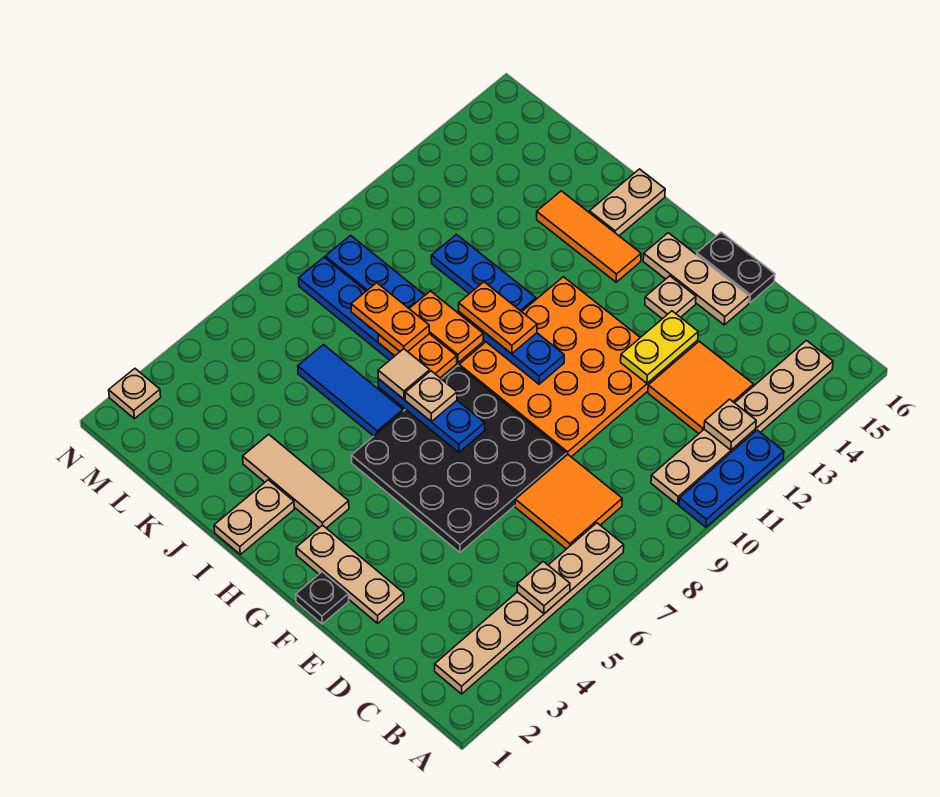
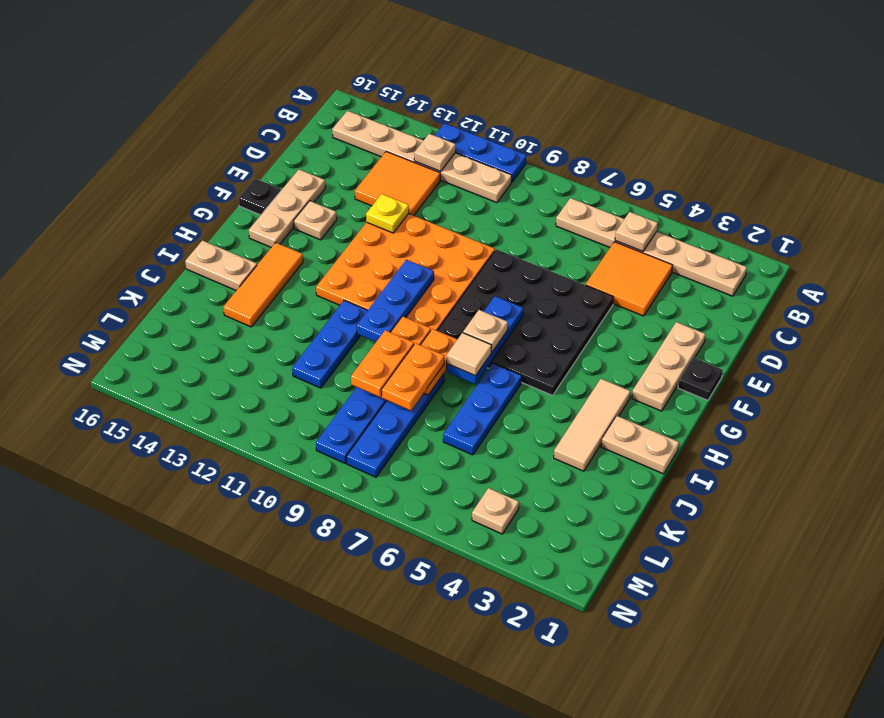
orange 2x2 tile [515,454,622,549] -> orange 2x2 tile moved to [586,242,673,316]
yellow 1x2 plate [621,311,698,383] -> yellow 1x1 plate [366,194,409,233]
black 1x2 plate [697,232,775,303] -> black 1x1 plate [238,179,281,215]
orange 1x2 plate [459,282,537,354] -> orange 1x2 plate moved to [351,330,414,397]
blue 1x3 tile [298,345,403,436] -> blue 1x3 plate [443,363,522,455]
tan 1x1 plate [109,369,161,419] -> tan 1x1 plate moved to [472,488,519,534]

